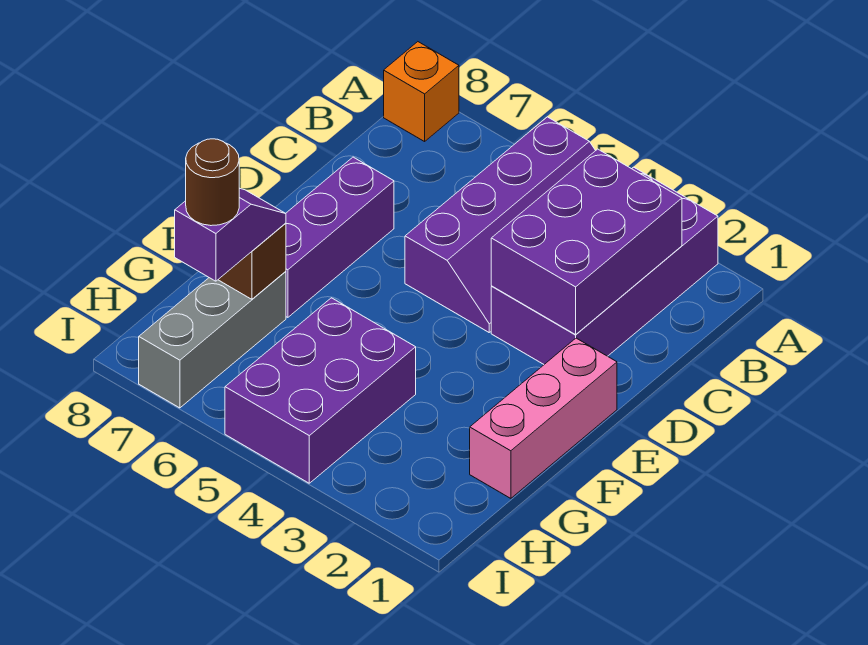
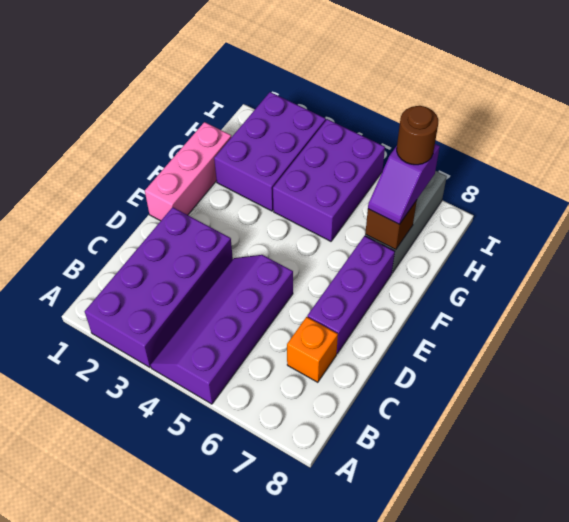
orange 1x1 brick [384,42,459,142] -> orange 1x1 brick moved to [287,317,338,382]
purple 2x3 brick [491,149,682,335] -> purple 2x3 brick moved to [214,92,326,211]

